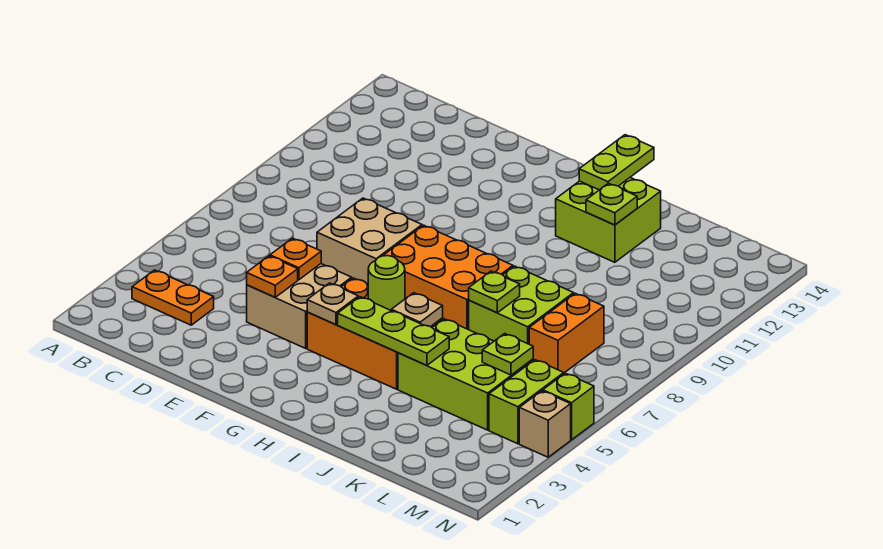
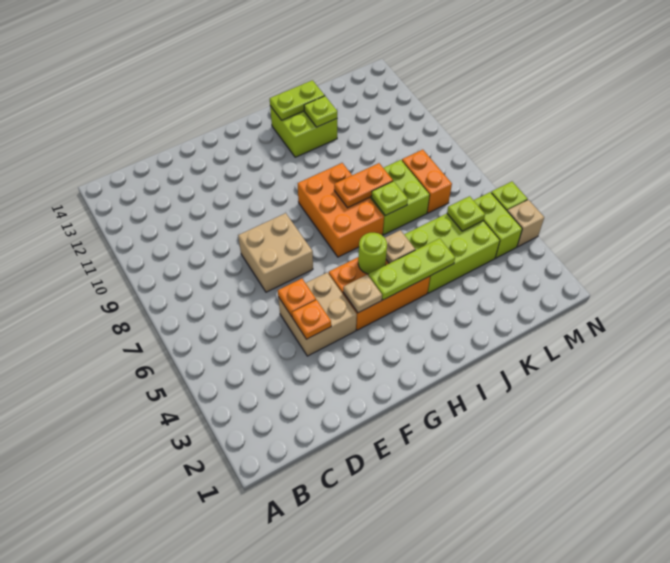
orange 1x2 plate [132,270,214,325] -> orange 1x2 plate moved to [334,163,393,208]
orange 2x3 brick [383,225,513,330] -> orange 2x3 brick turned to [298,163,384,257]
lime 1x2 plate [579,135,654,190] -> lime 1x2 plate turned to [270,80,325,120]

